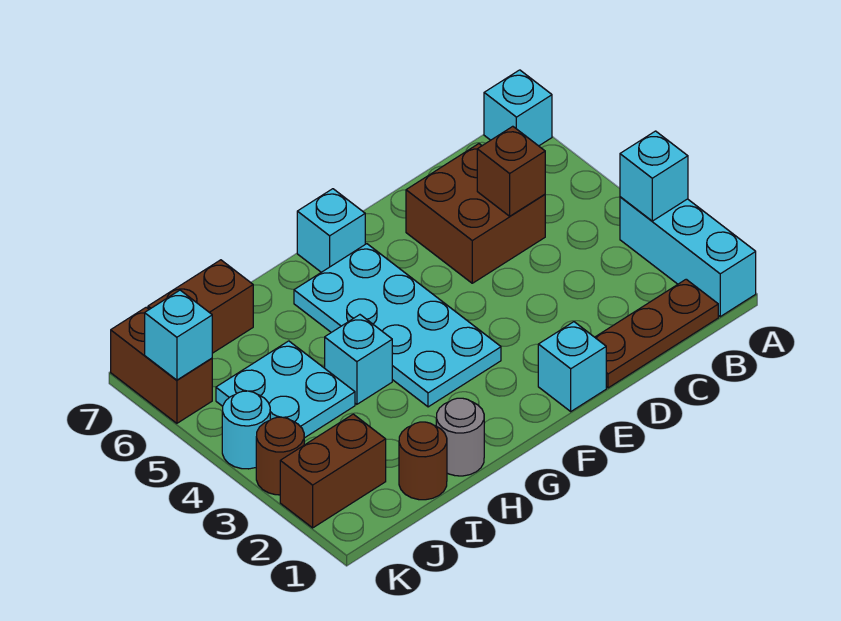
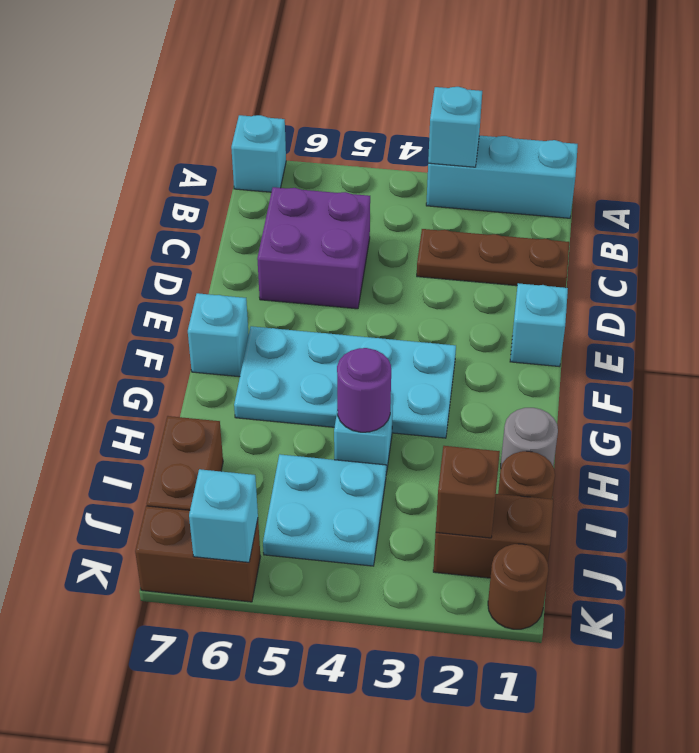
brown 1x3 plate [595,279,718,388] -> brown 1x3 plate turned to [417,229,569,288]
brown 2x2 brick [406,144,545,283] -> purple 2x2 brick [257,187,370,309]
brown 1x1 brick [477,126,545,216] -> brown 1x1 brick moved to [436,446,500,538]
none -> purple 1x1 round brick [337,348,391,432]
brown 1x2 brick [280,414,386,528] -> brown 1x2 brick turned to [433,494,553,578]
brown 1x1 round brick [256,417,304,495] -> brown 1x1 round brick moved to [488,544,549,629]
cyan 1x1 round brick [222,391,270,469] -> none

